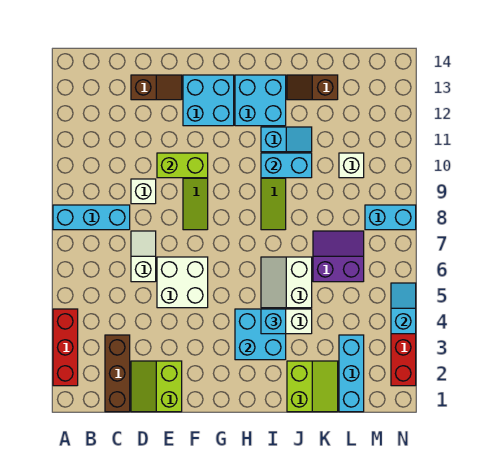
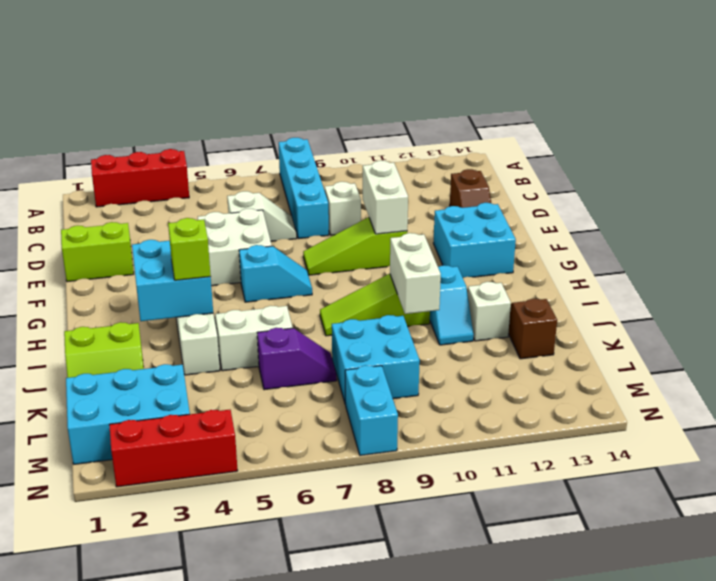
cyan 1x3 brick [53,205,130,230] -> cyan 1x4 brick [279,138,329,239]
brown 1x3 brick [105,335,130,412] -> none
lime 1x2 brick [157,153,208,178] -> white 1x2 brick [363,161,408,234]
cyan 2x2 brick [235,75,286,126] -> cyan 2x2 brick moved to [332,315,420,404]
cyan 1x1 brick [261,309,286,334] -> lime 1x1 brick [168,218,211,280]
cyan 1x2 brick [261,153,312,178] -> white 1x2 brick [390,233,441,314]
purple 2x2 slope [313,231,364,282] -> purple 1x2 slope [257,328,337,390]
cyan 1x3 brick [339,335,364,412] -> cyan 2x3 brick [66,364,190,464]
white 1x1 brick [339,153,364,178] -> white 1x1 brick moved to [468,282,511,341]
cyan 1x2 slope [391,283,416,334] -> cyan 1x2 slope moved to [239,245,312,302]

